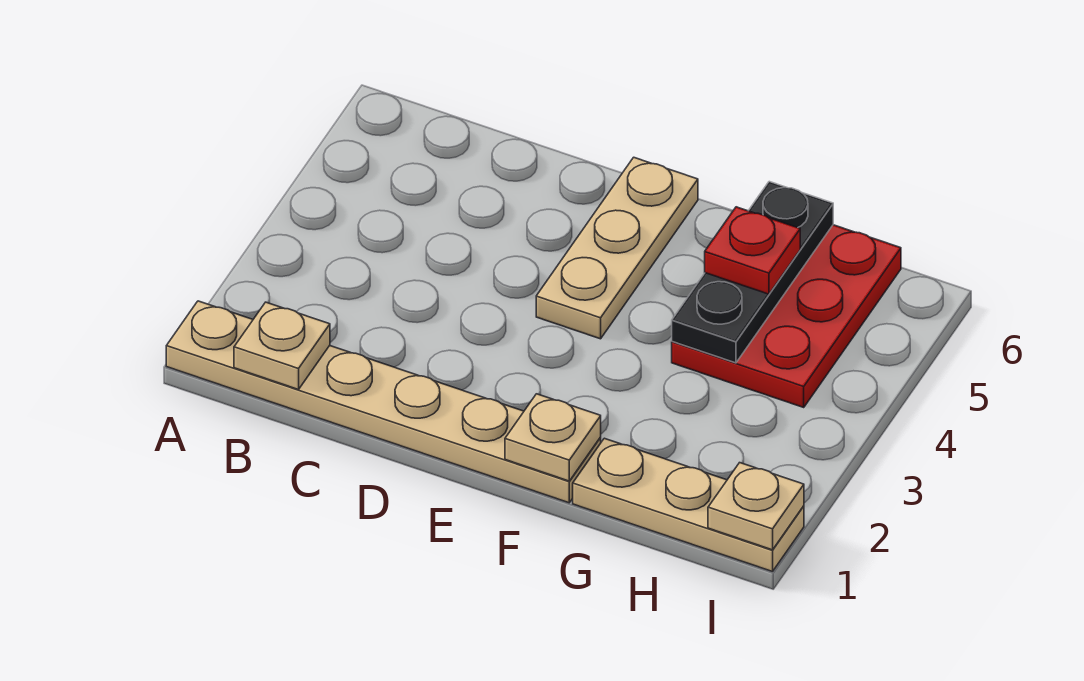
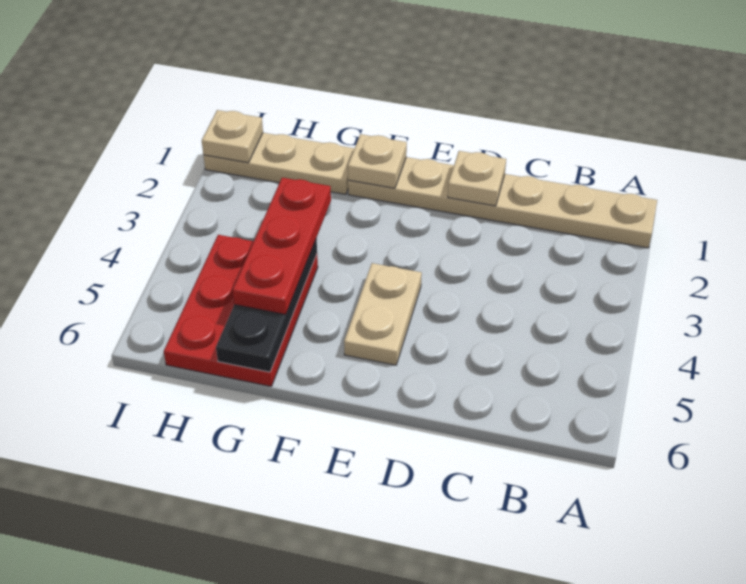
tan 1x1 plate [234,302,330,390] -> tan 1x1 plate moved to [448,151,506,206]
tan 1x3 plate [536,157,698,339] -> tan 1x2 plate [344,263,422,365]
red 1x1 plate [705,207,800,294] -> red 1x3 plate [233,178,331,315]

